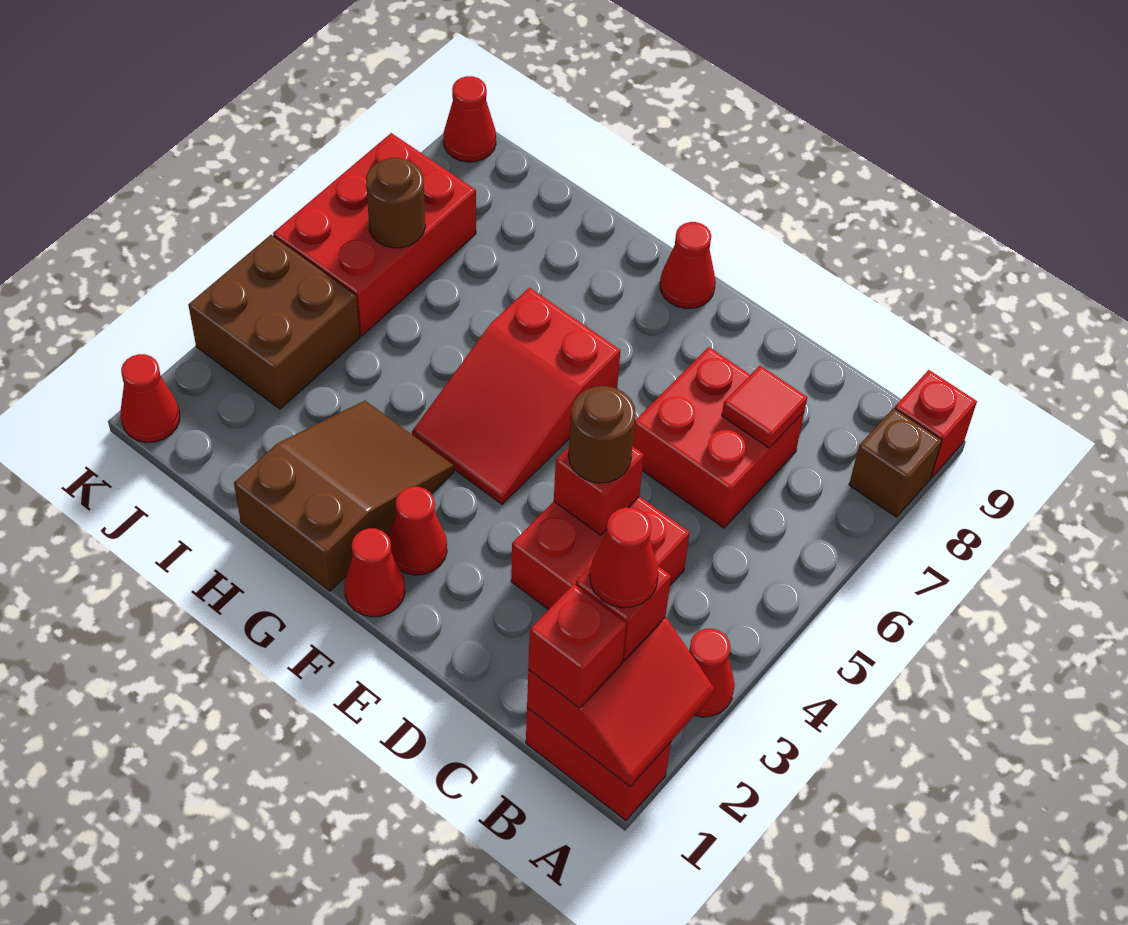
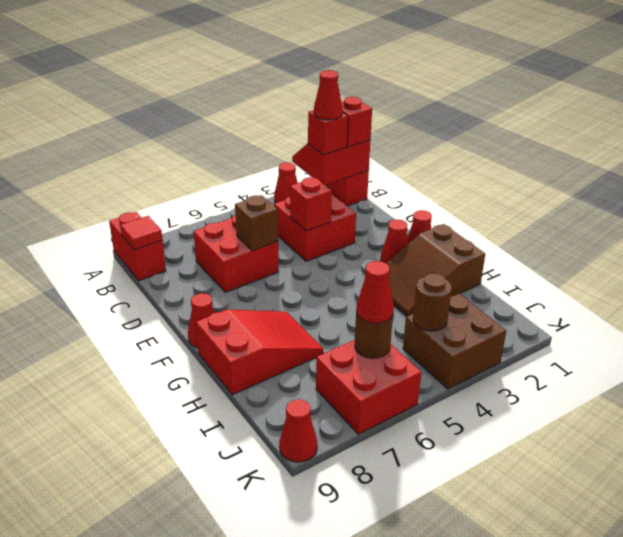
brown 1x1 brick [849,408,942,517] -> brown 1x1 brick moved to [235,195,278,251]
red 1x1 brick [895,370,977,478] -> red 1x2 brick [109,212,166,281]
red 1x1 tile [722,366,807,448] -> red 1x1 tile moved to [120,216,163,250]
brown 1x1 round brick [569,386,636,483] -> brown 1x1 round brick moved to [413,273,452,331]
red 2x3 slope [412,288,621,504] -> red 2x3 slope moved to [196,309,323,395]
red 2x3 brick [273,133,476,336] -> red 2x2 brick [316,340,421,434]
red 1x1 cone [121,354,180,443] -> red 1x1 cone moved to [356,261,394,323]

